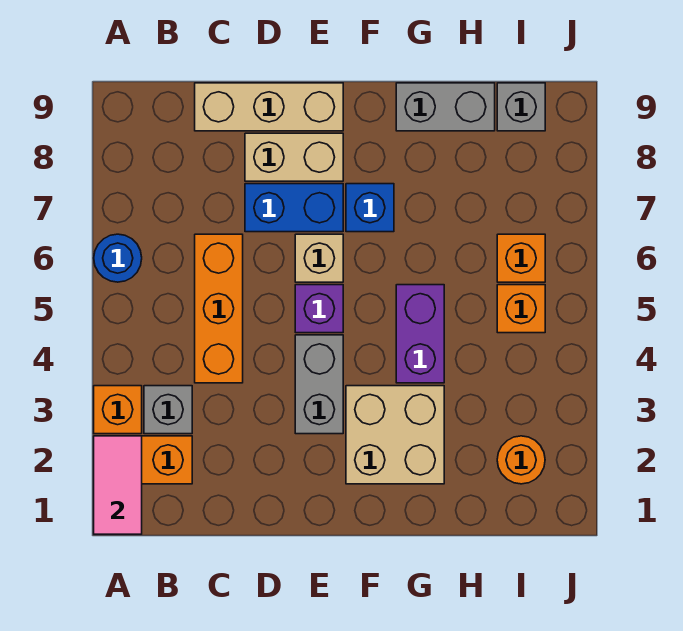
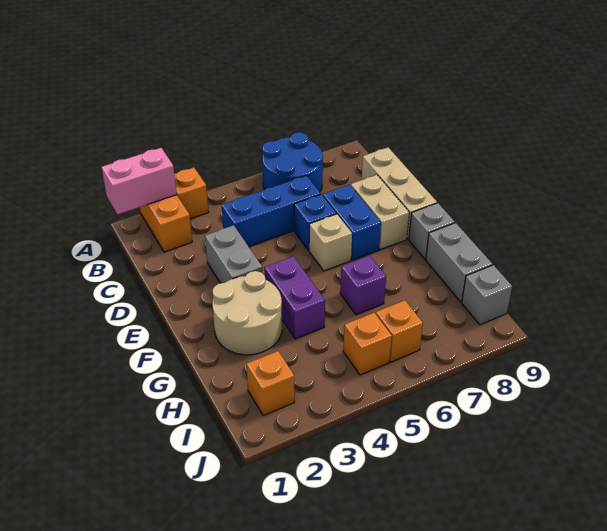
pink 1x2 tile [94,436,142,534] -> pink 1x2 brick [102,148,177,214]
blue 1x1 round brick [94,234,142,282] -> blue 2x2 round brick [262,132,323,192]
grey 1x1 brick [144,386,192,434] -> grey 1x1 brick moved to [409,203,455,259]
orange 1x3 brick [195,234,243,383] -> blue 1x3 brick [222,176,321,247]
grey 1x2 brick [295,335,343,434] -> grey 1x2 brick turned to [205,225,262,283]
purple 1x1 brick [295,285,343,333] -> purple 1x1 brick moved to [340,255,386,315]
tan 2x2 brick [346,386,444,484] -> tan 2x2 round brick [212,271,282,355]
blue 1x1 brick [346,184,394,232] -> blue 1x1 brick moved to [294,194,336,250]
purple 1x2 brick [396,285,444,383] -> purple 1x2 brick turned to [264,256,325,339]
orange 1x1 round brick [497,436,545,484] -> orange 1x1 brick [247,351,295,415]

